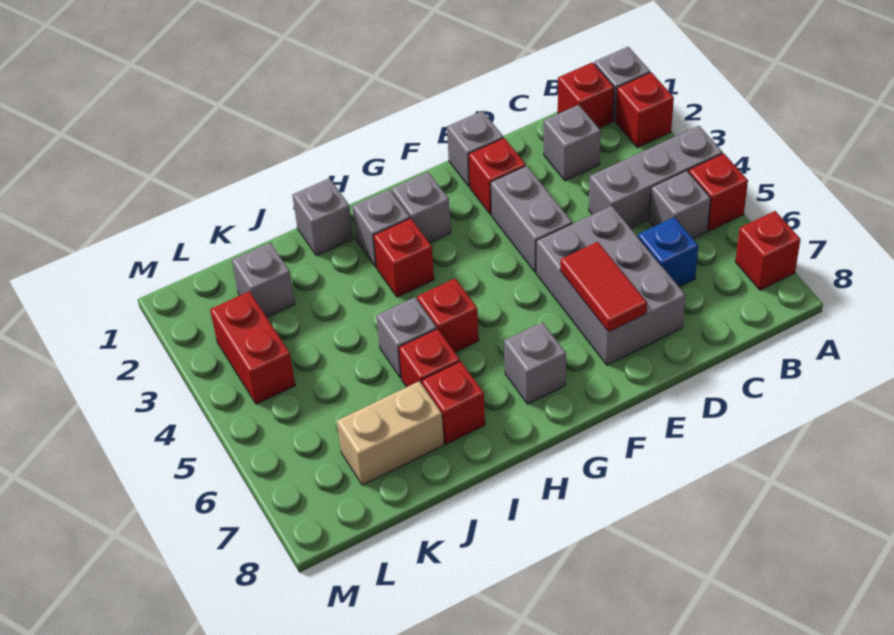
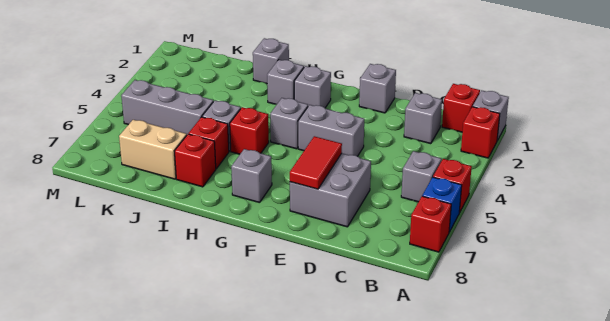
grey 1x3 brick [589,126,723,228] -> grey 1x3 brick moved to [121,80,213,134]
blue 1x1 brick [638,217,698,287] -> blue 1x1 brick moved to [422,177,462,232]
grey 2x3 brick [536,206,686,365] -> grey 2x2 brick [290,153,371,227]
red 1x1 brick [469,138,526,215] -> none
grey 1x2 brick [491,166,572,273] -> grey 1x2 brick turned to [298,105,364,156]
red 1x1 brick [373,218,434,297] -> none
grey 1x1 brick [232,243,295,317] -> grey 1x1 brick moved to [270,98,308,149]
red 1x2 brick [210,291,295,404] -> none

